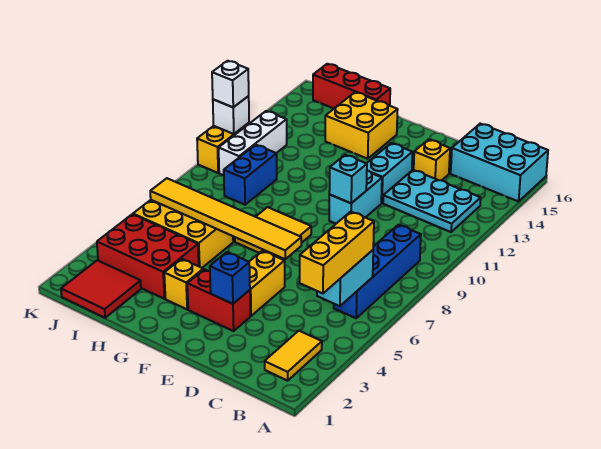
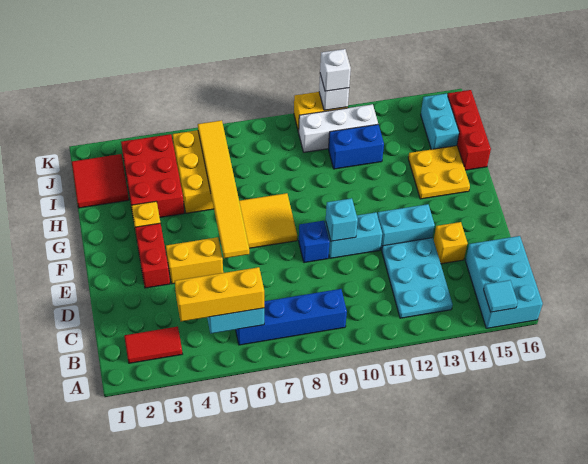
none -> cyan 1x1 tile [484,280,518,312]
yellow 1x2 tile [265,331,322,381] -> red 1x2 tile [124,327,182,363]
blue 1x1 brick [210,252,250,304] -> blue 1x1 brick moved to [299,221,330,263]
yellow 2x2 brick [325,92,398,159] -> yellow 2x2 plate [408,146,470,199]
blue 1x2 brick [224,145,277,205] -> blue 1x2 brick moved to [329,124,384,169]
none -> cyan 1x2 brick [421,93,459,149]

